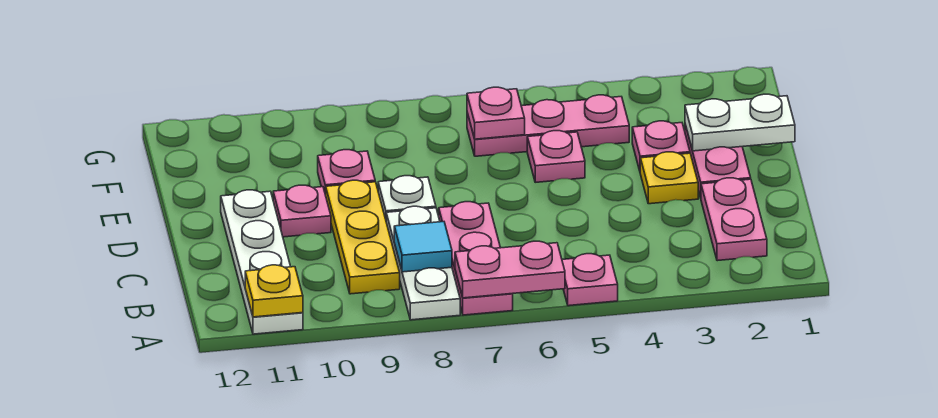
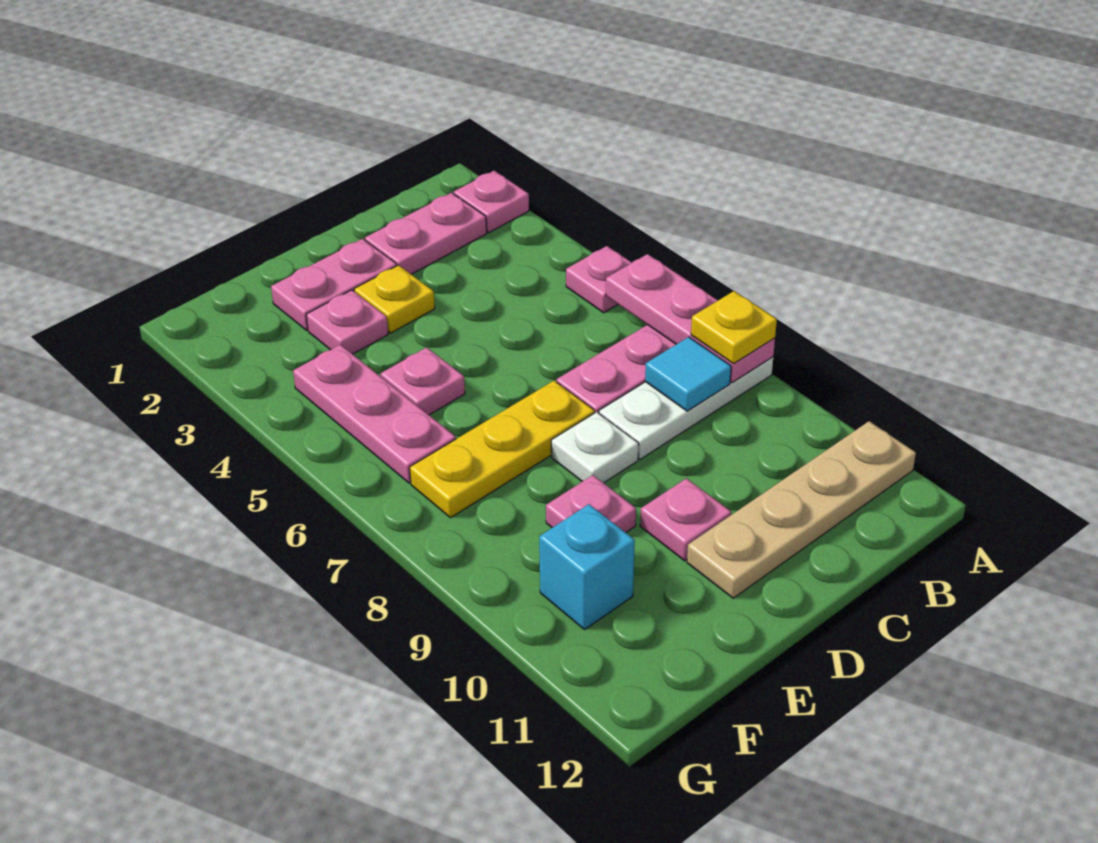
pink 1x2 plate [455,241,565,298] -> pink 1x3 plate [606,254,775,383]
white 1x4 plate [221,190,303,334] -> tan 1x4 plate [687,421,916,598]
yellow 1x1 plate [245,265,303,317] -> yellow 1x1 plate moved to [691,291,777,364]
yellow 1x3 plate [326,180,400,294] -> yellow 1x3 plate moved to [410,381,595,518]
white 1x2 plate [685,94,795,151] -> none
pink 1x1 plate [467,87,525,139] -> pink 1x1 plate moved to [454,171,529,232]
none -> cyan 1x1 brick [539,504,635,630]

